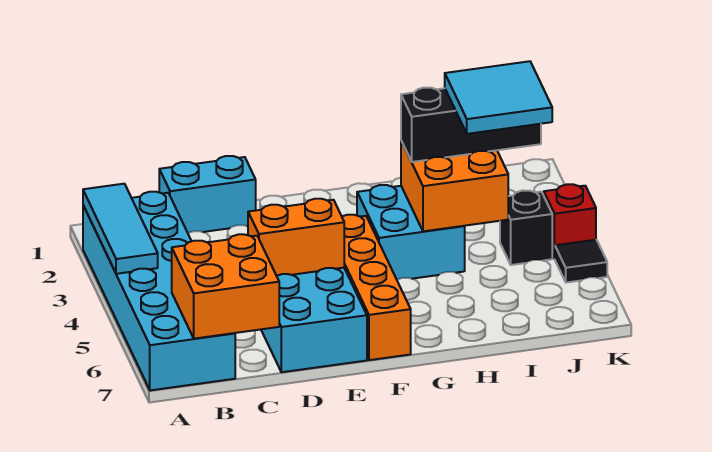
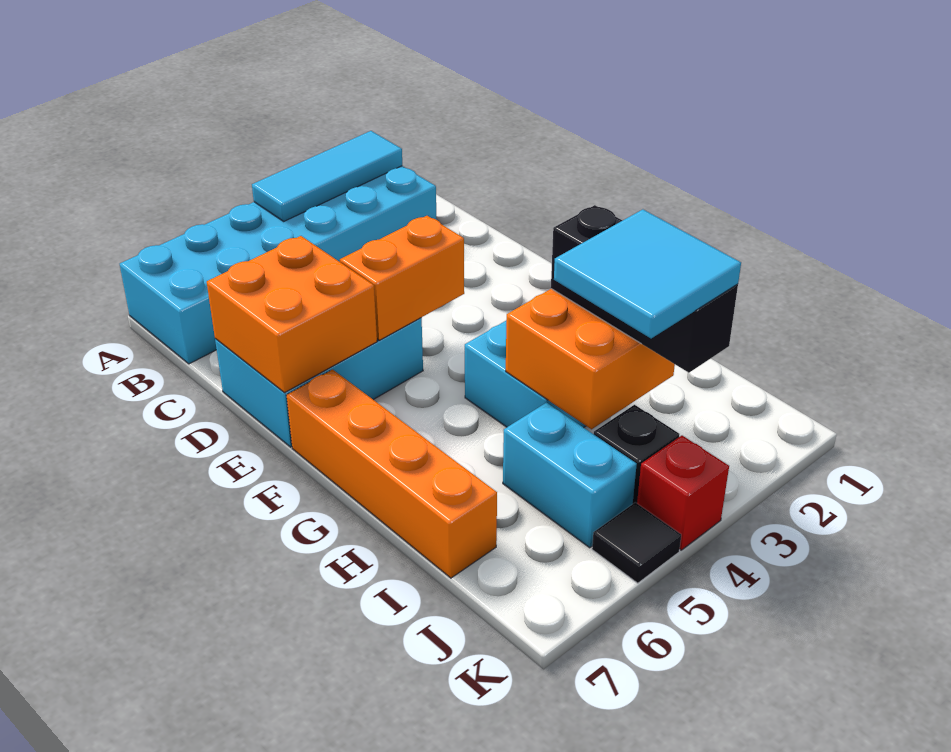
orange 2x2 brick [172,234,279,339] -> orange 2x2 brick moved to [207,236,377,393]
cyan 1x2 brick [159,156,256,233] -> cyan 1x2 brick moved to [503,402,637,548]
orange 1x2 brick [248,199,344,276] -> orange 1x2 brick turned to [340,216,464,340]
orange 1x4 brick [342,215,411,360] -> orange 1x4 brick turned to [286,370,497,578]

